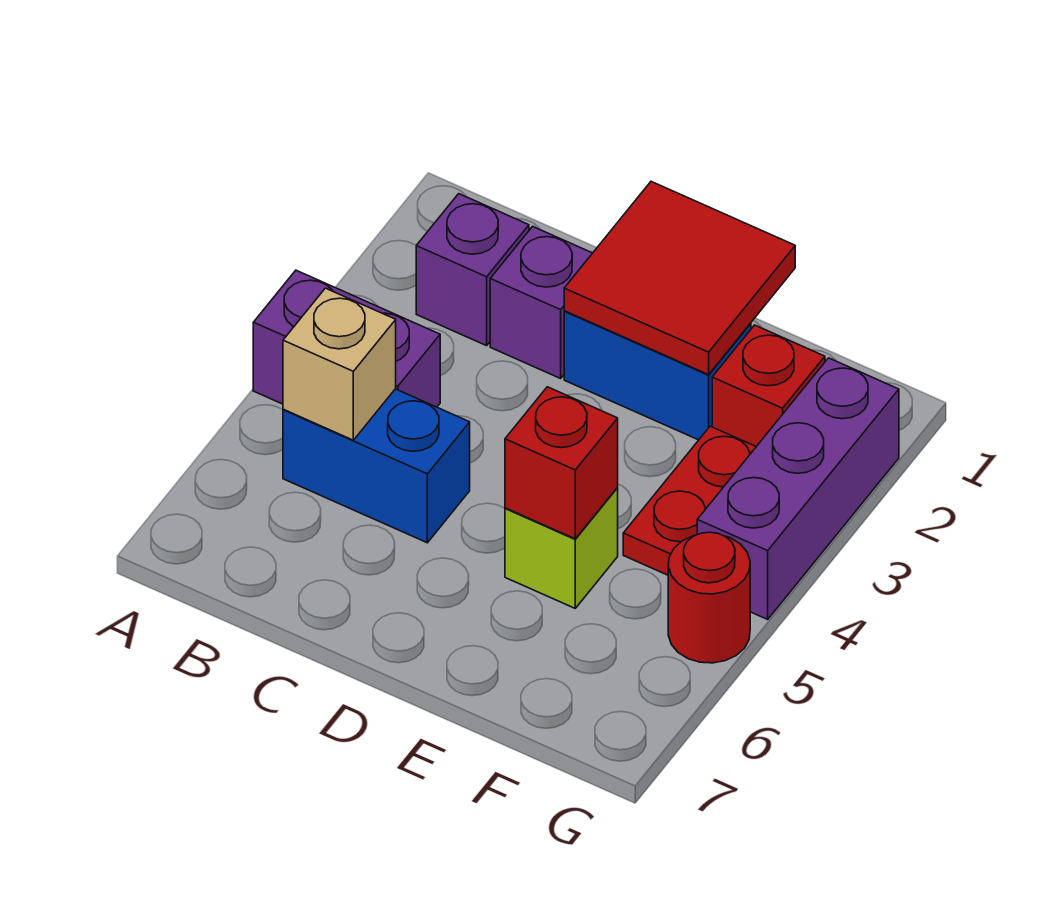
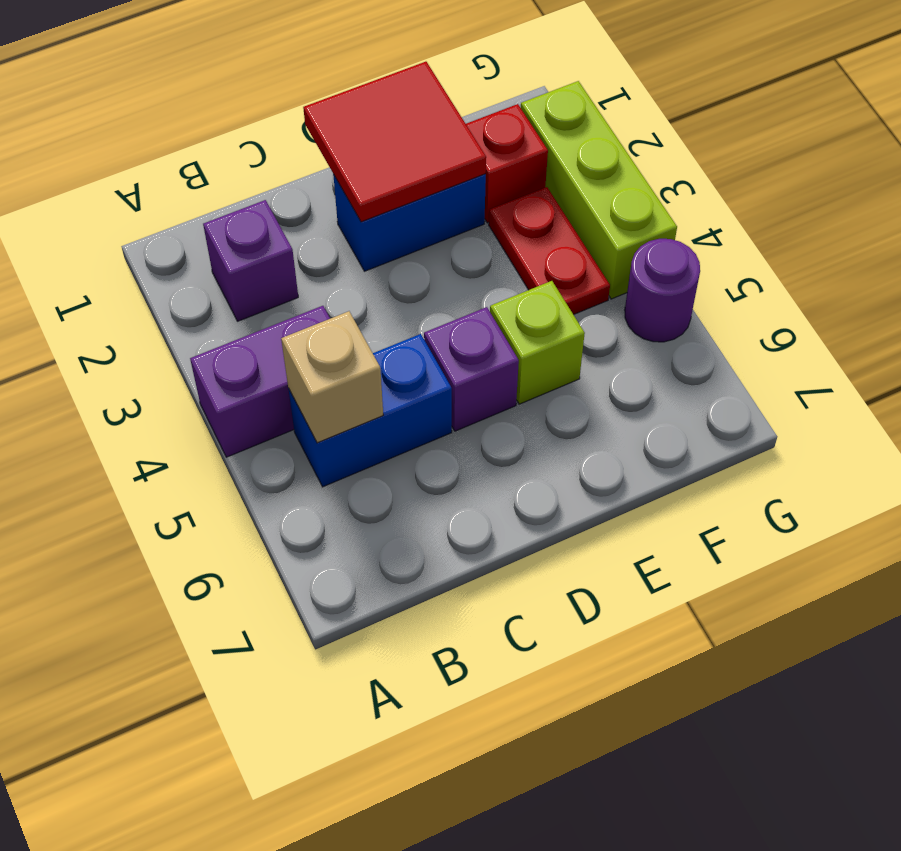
purple 1x1 brick [490,226,592,378] -> purple 1x1 brick moved to [424,307,519,431]
red 1x1 brick [505,387,618,539] -> none
purple 1x3 brick [697,358,899,619] -> lime 1x3 brick [521,81,677,299]
red 1x1 round brick [668,532,750,663] -> purple 1x1 round brick [625,239,700,342]

